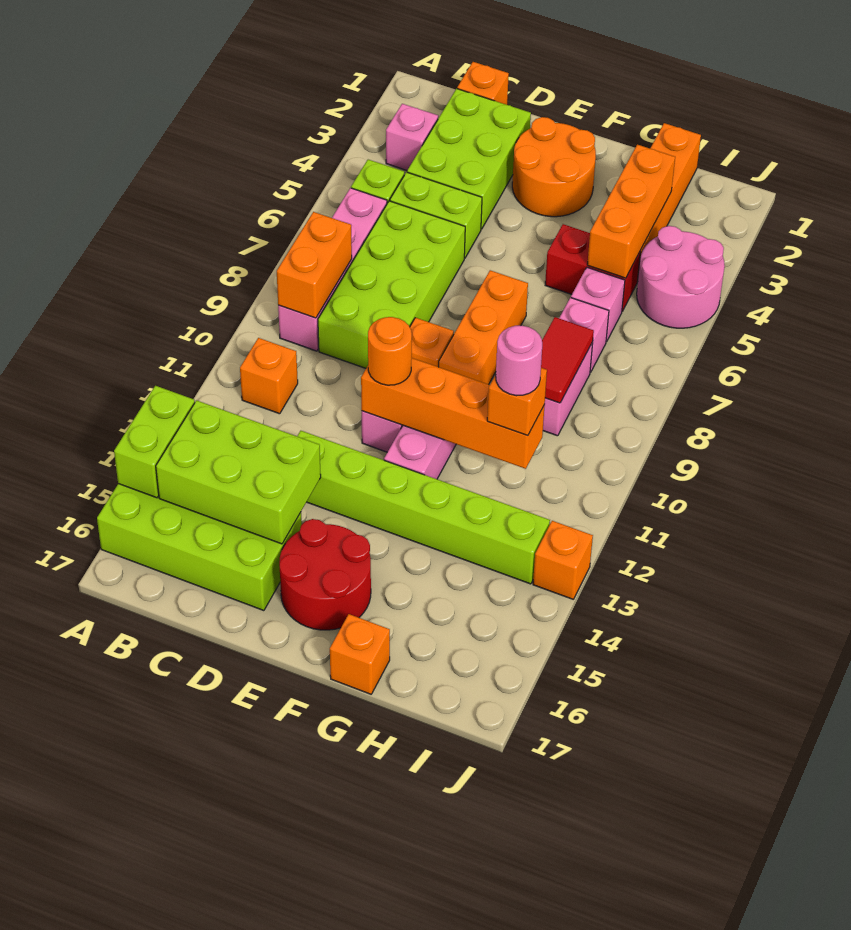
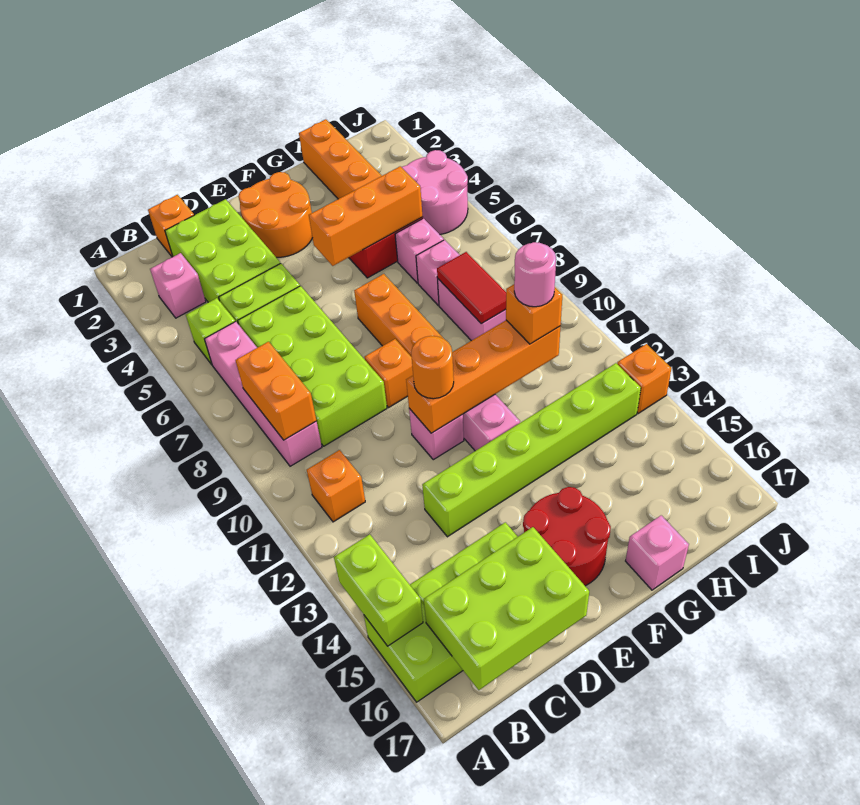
lime 2x3 brick [156,400,321,544] -> lime 2x3 brick moved to [424,527,589,690]
orange 1x1 brick [330,614,390,694] -> pink 1x1 brick [626,515,689,590]
orange 1x3 brick [587,145,675,278] -> orange 1x3 brick turned to [309,166,423,266]

